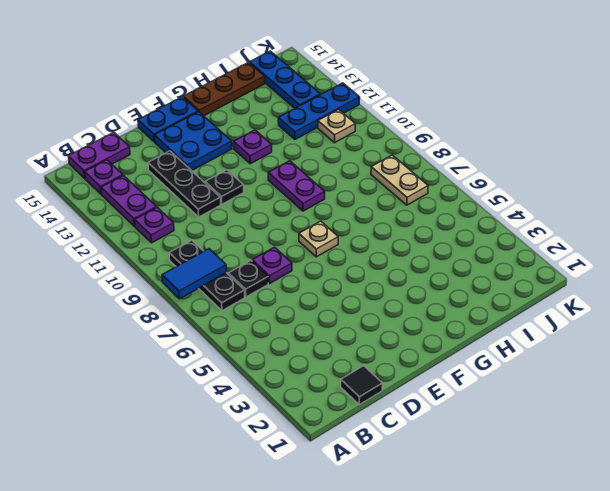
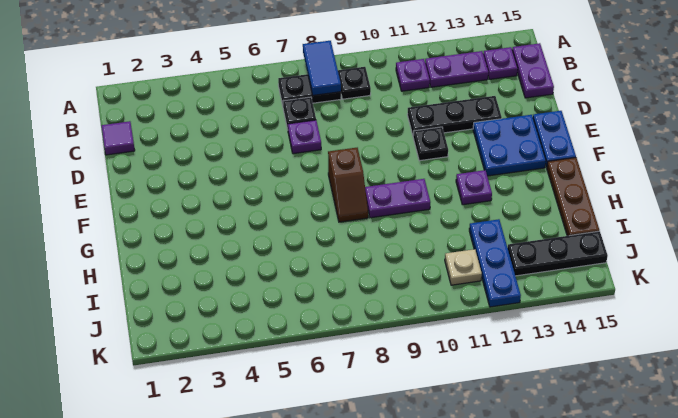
black 1x1 tile [341,366,382,405] -> purple 1x1 tile [102,121,135,155]
tan 1x1 plate [299,221,338,257] -> none
none -> brown 1x2 slope [328,148,368,222]
tan 1x2 plate [371,155,428,205] -> none
blue 1x3 plate [250,51,320,108] -> black 1x3 plate [508,231,608,276]

